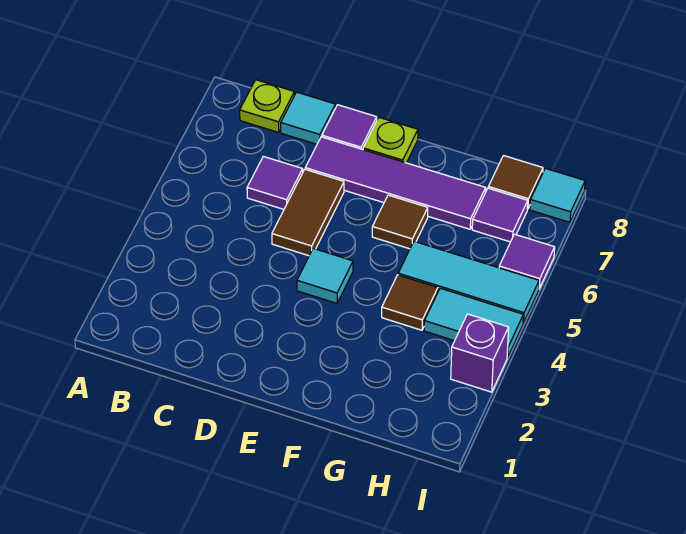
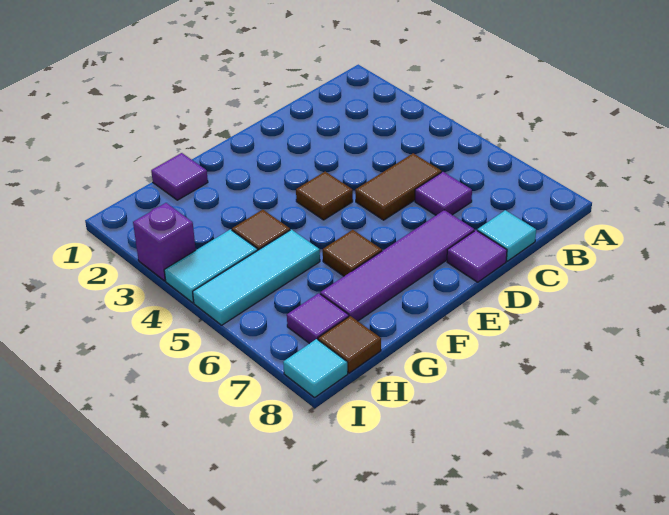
lime 1x1 plate [240,80,294,133] -> none
brown 1x2 tile [272,169,344,256] -> brown 1x2 tile turned to [355,153,441,220]
cyan 1x1 tile [297,248,353,303] -> brown 1x1 tile [296,172,353,220]
lime 1x1 plate [363,118,418,163] -> none
purple 1x1 tile [499,234,555,288] -> purple 1x1 tile moved to [151,153,208,200]

